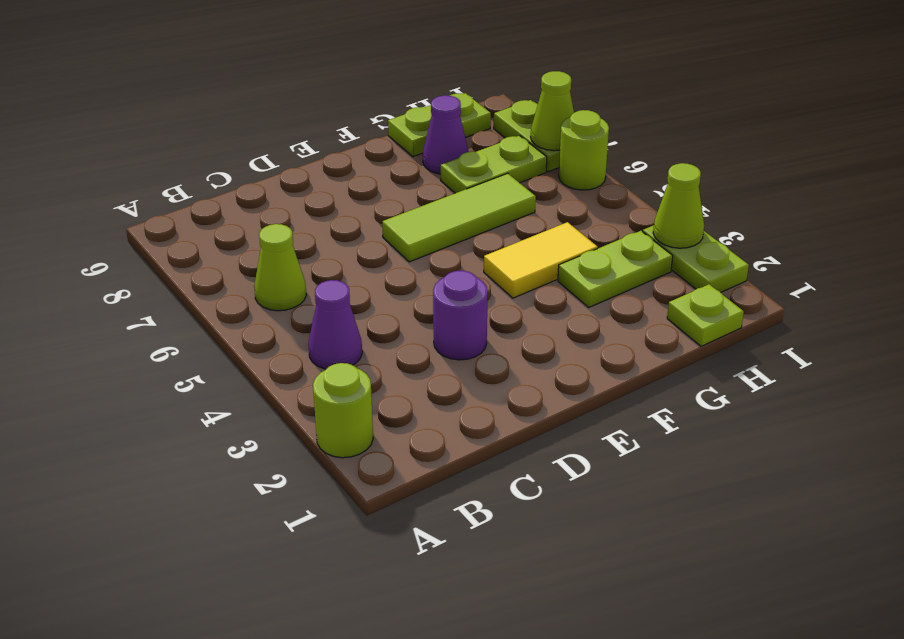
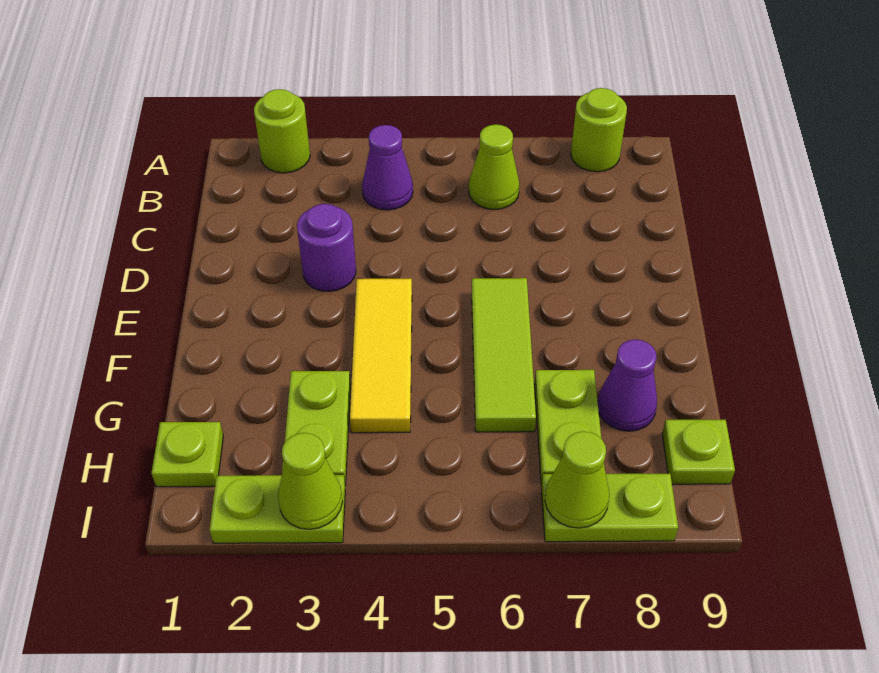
yellow 1x2 tile [484,222,598,298] -> yellow 1x3 tile [350,279,412,433]
lime 1x2 plate [388,93,491,157] -> lime 1x1 plate [662,420,735,484]
lime 1x1 round brick [559,110,609,190] -> lime 1x1 round brick moved to [571,88,627,172]

